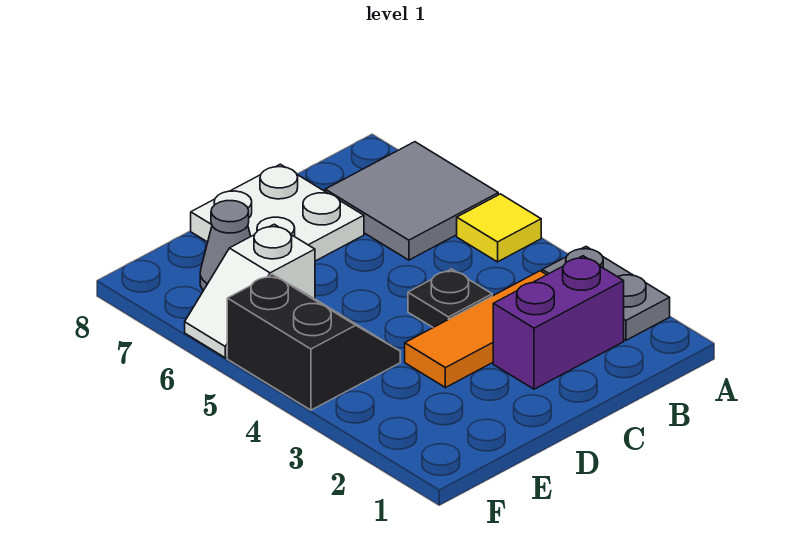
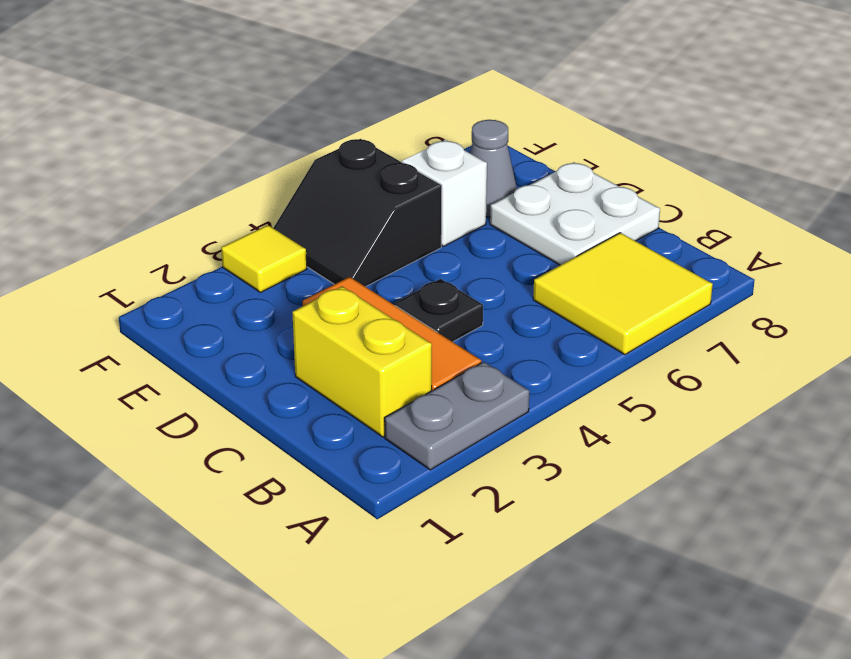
yellow 1x1 tile [457,194,541,262] -> yellow 1x1 tile moved to [221,225,307,292]
grey 2x2 tile [325,142,498,260] -> yellow 2x2 tile [533,233,713,355]
purple 1x2 brick [493,256,624,389] -> yellow 1x2 brick [292,286,432,437]
black 2x2 slope [227,274,400,410] -> black 2x2 slope turned to [274,139,442,287]

